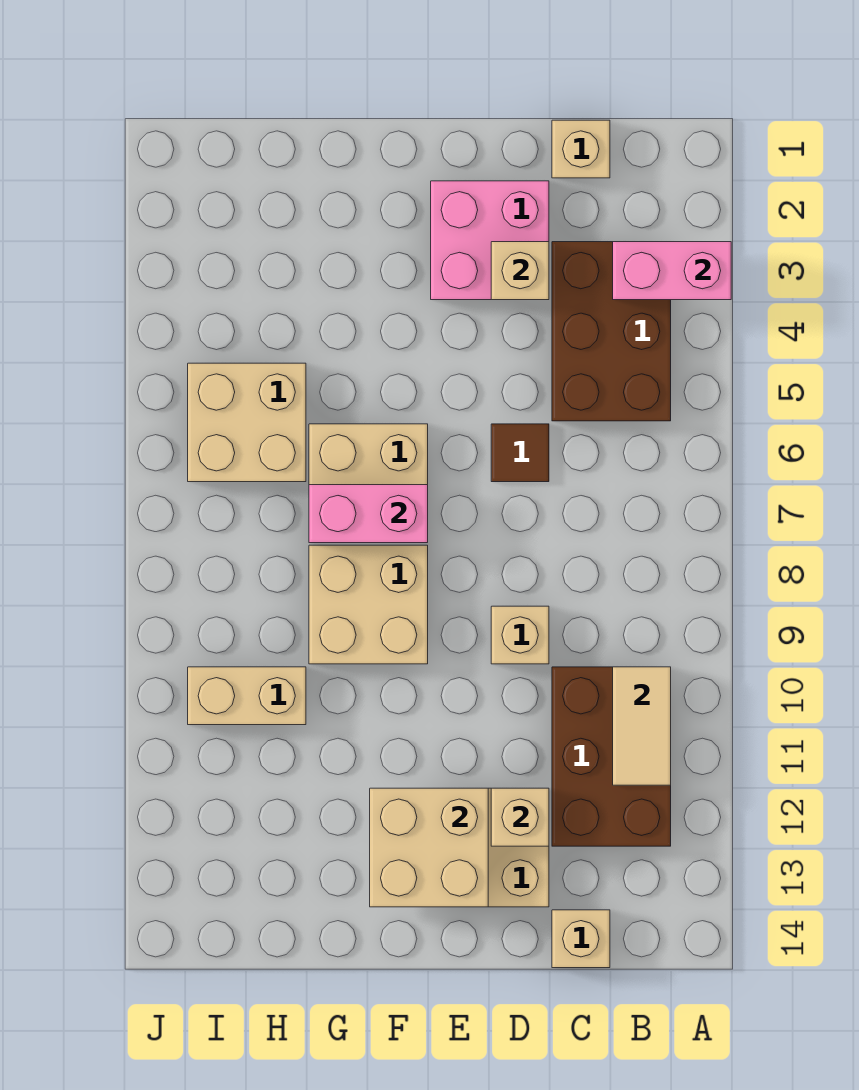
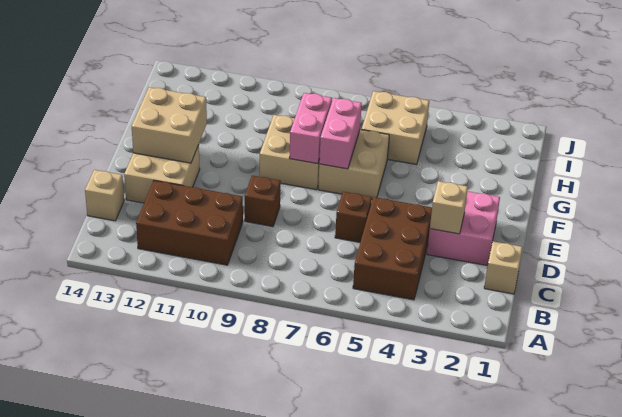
pink 1x2 brick [613,242,731,300] -> pink 1x2 brick moved to [290,93,332,164]
brown 2x3 brick [552,242,671,421] -> brown 2x3 brick turned to [353,197,432,300]
tan 1x2 tile [613,667,671,785] -> none
brown 1x1 tile [491,424,549,482] -> brown 1x1 brick [335,192,372,242]
tan 1x1 brick [491,606,549,664] -> brown 1x1 brick [245,175,281,227]
tan 1x1 brick [491,788,549,846] -> none
tan 1x2 brick [188,667,306,725] -> none

